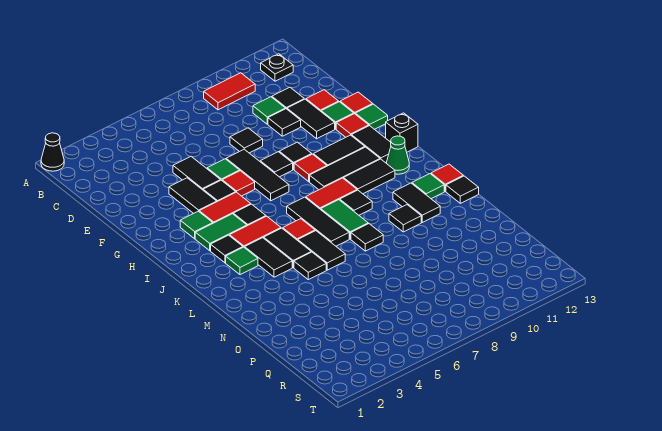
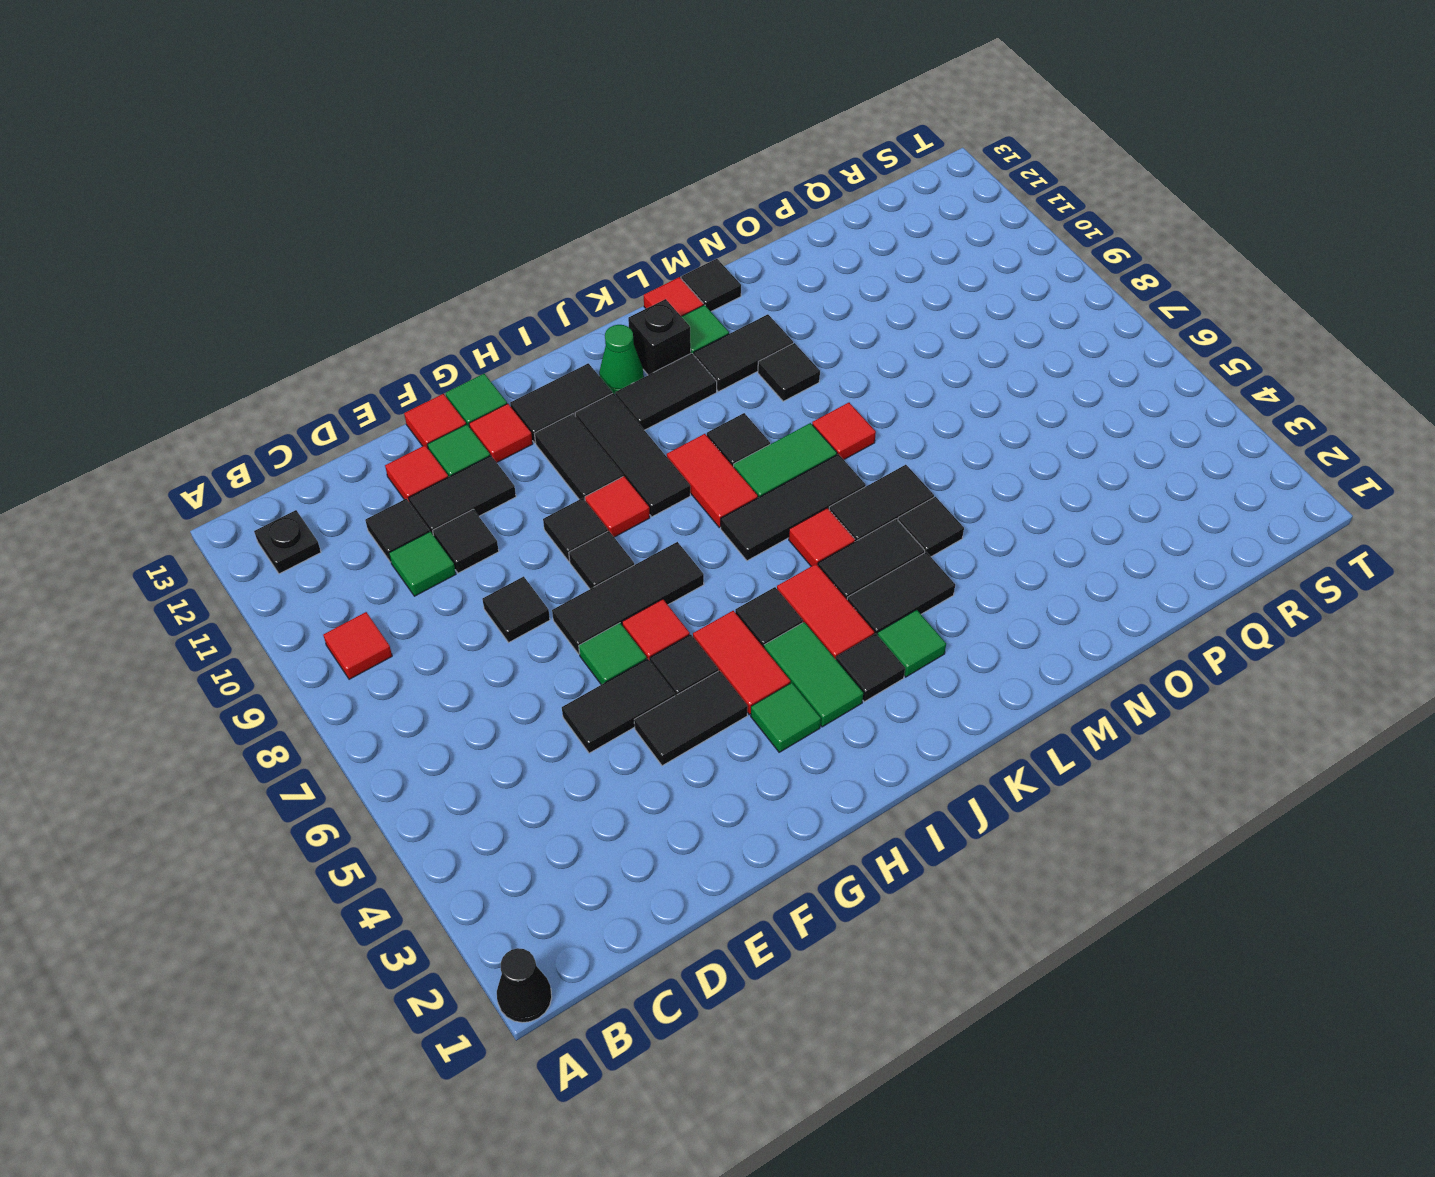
red 1x2 tile [204,73,255,110] -> red 1x1 tile [323,612,392,679]
black 1x1 brick [386,113,418,152] -> black 1x1 brick moved to [628,299,691,375]
black 1x2 tile [344,159,395,194] -> black 1x2 tile turned to [615,353,717,430]
black 1x1 tile [351,224,383,251] -> red 1x1 tile [812,403,876,460]

